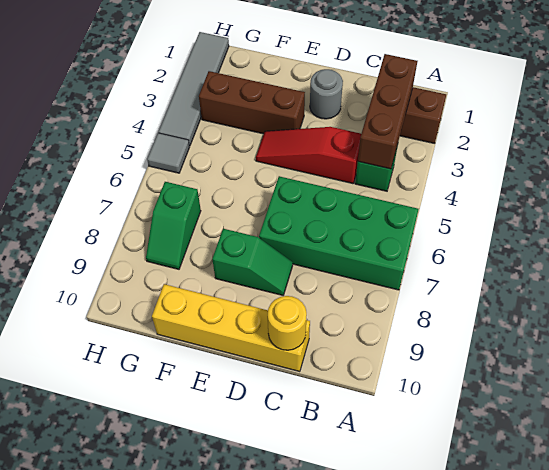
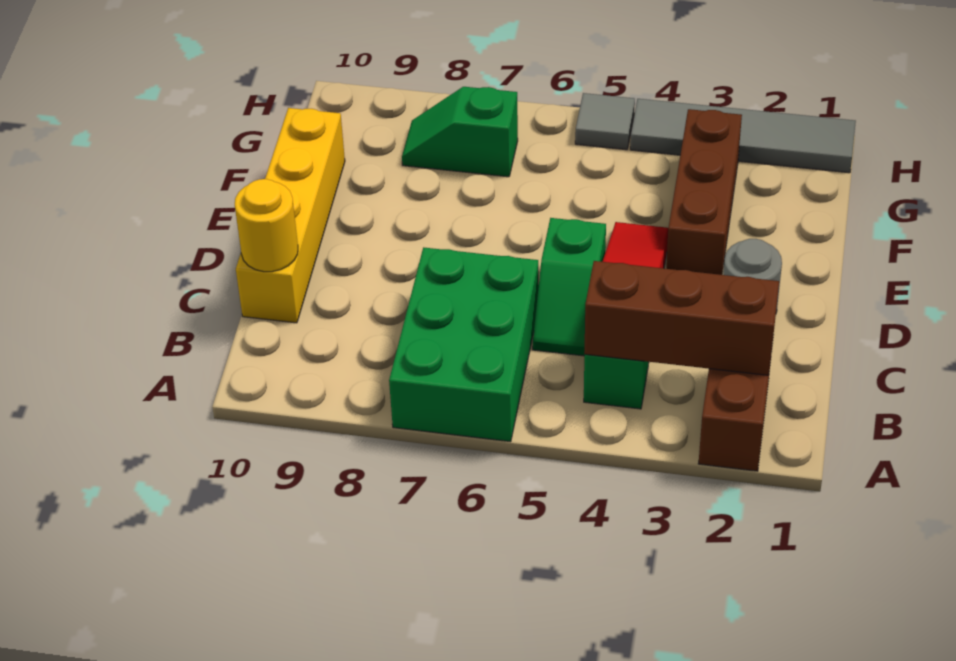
green 2x4 brick [259,176,419,290] -> green 2x3 brick [389,247,539,442]
green 1x2 slope [212,229,293,295] -> green 1x2 slope moved to [533,218,606,356]

